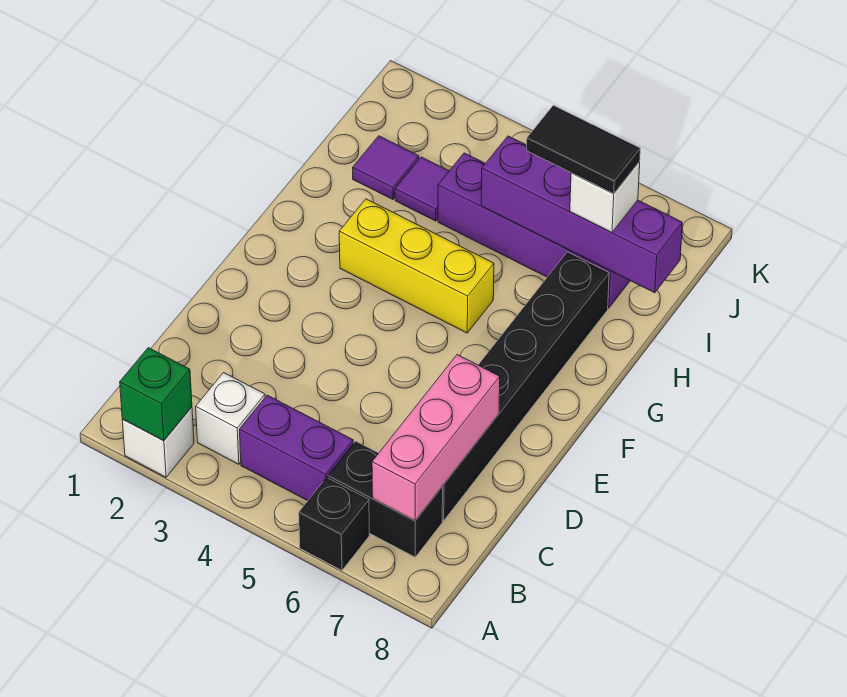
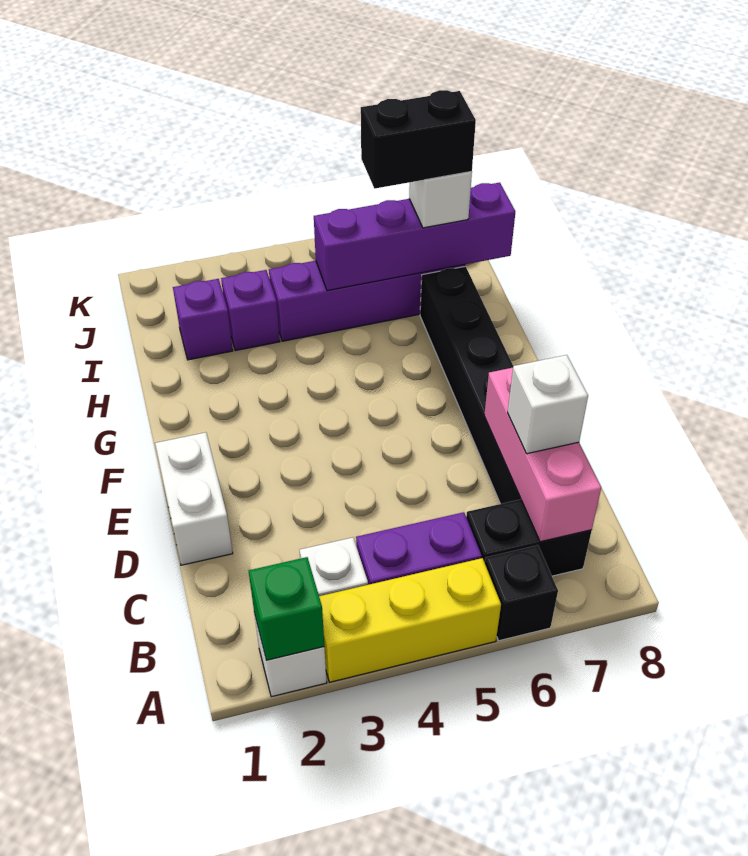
none -> white 1x1 brick [508,355,588,454]
none -> white 1x2 brick [155,432,233,565]
yellow 1x3 brick [339,199,494,333] -> yellow 1x3 brick moved to [319,558,501,682]
purple 1x1 tile [353,136,419,199] -> purple 1x1 brick [173,279,233,360]
purple 1x1 tile [395,157,449,221] -> purple 1x1 brick [221,270,280,351]
black 1x2 tile [527,105,640,194] -> black 1x2 brick [361,90,476,189]

